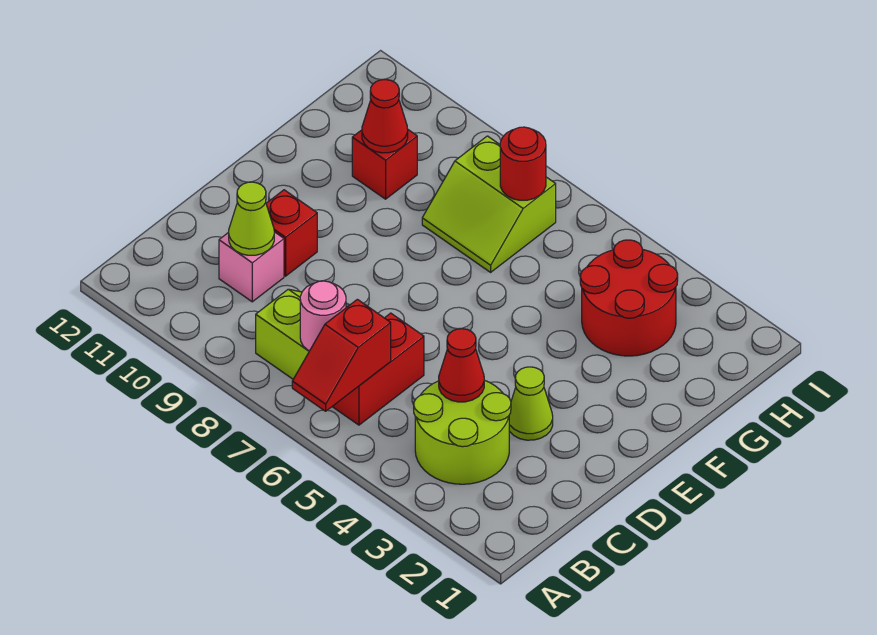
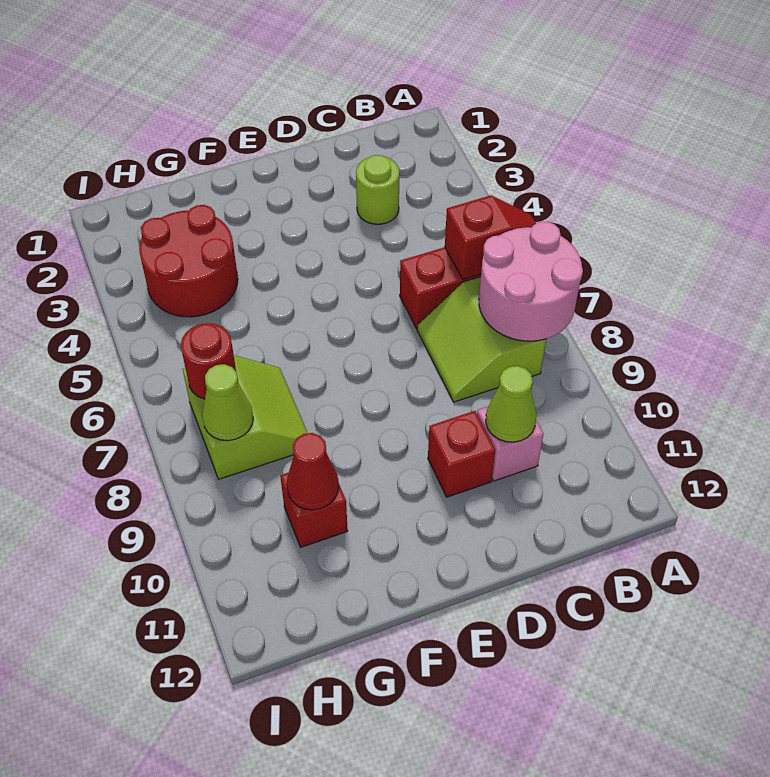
lime 2x2 round brick [414,380,511,484] -> lime 1x1 round brick [356,155,399,224]
pink 1x1 round brick [300,281,346,351] -> pink 2x2 round brick [479,221,583,341]
red 1x1 cone [439,329,484,402] -> none
lime 1x1 cone [509,367,553,440] -> lime 1x1 cone moved to [202,364,253,441]

